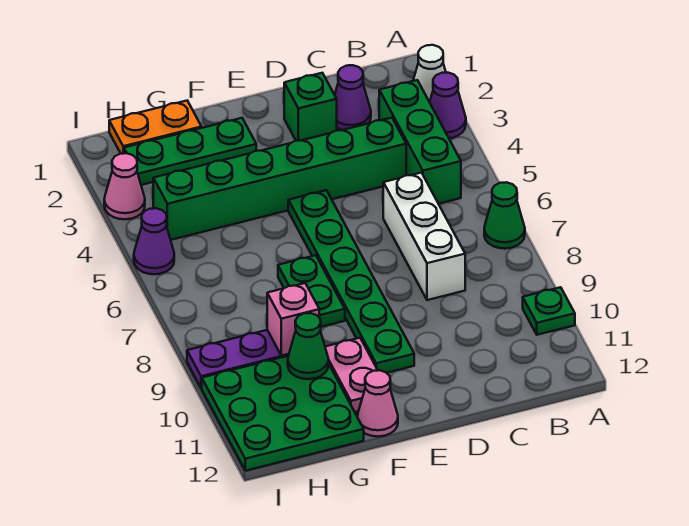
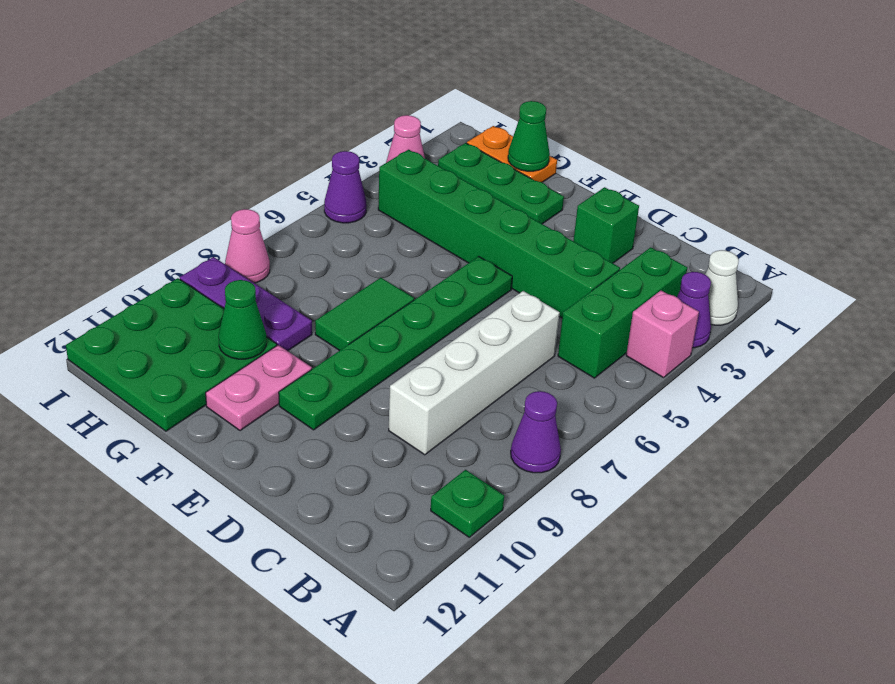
green 1x1 cone [484,182,525,249] -> green 1x1 cone moved to [508,101,550,171]
purple 1x1 cone [335,65,371,130] -> purple 1x1 cone moved to [511,391,561,473]
white 1x3 brick [383,173,465,300] -> white 1x4 brick [389,291,560,455]
green 1x2 plate [278,255,345,327] -> green 1x2 tile [315,278,414,351]
pink 1x1 cone [357,370,398,437] -> pink 1x1 cone moved to [225,209,270,283]
pink 1x1 brick [267,283,319,356] -> pink 1x1 brick moved to [626,291,699,378]

